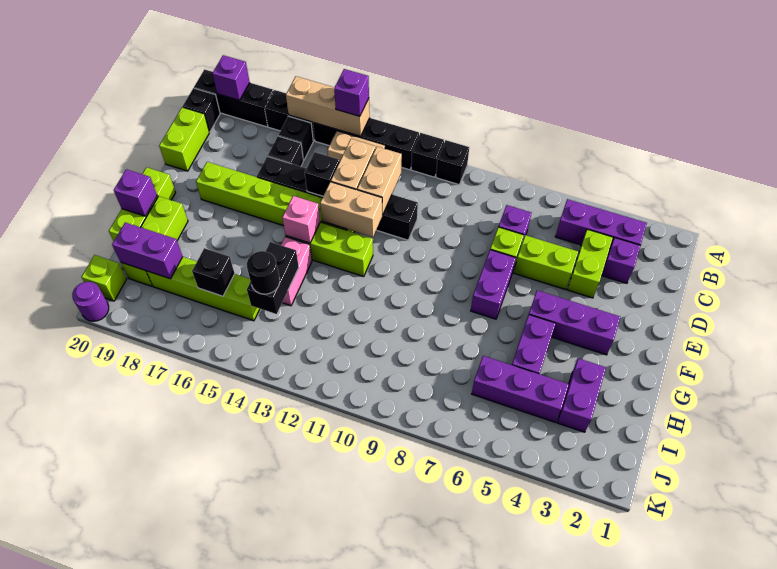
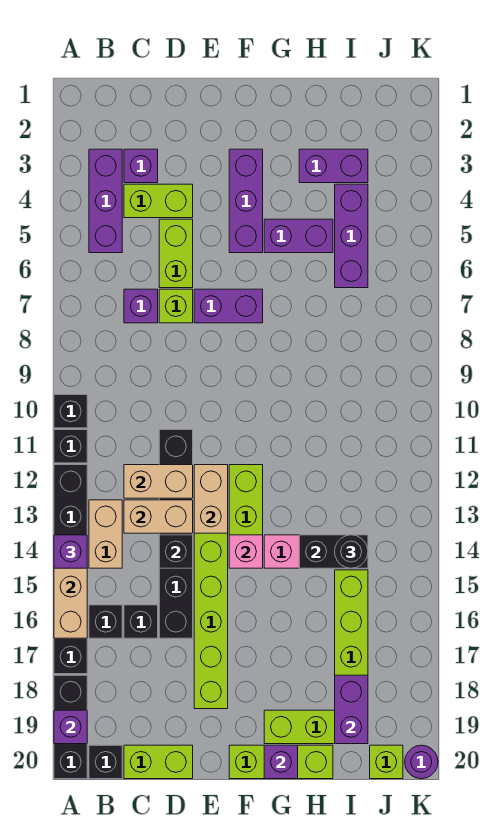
black 1x1 brick [192,248,235,296] -> none

